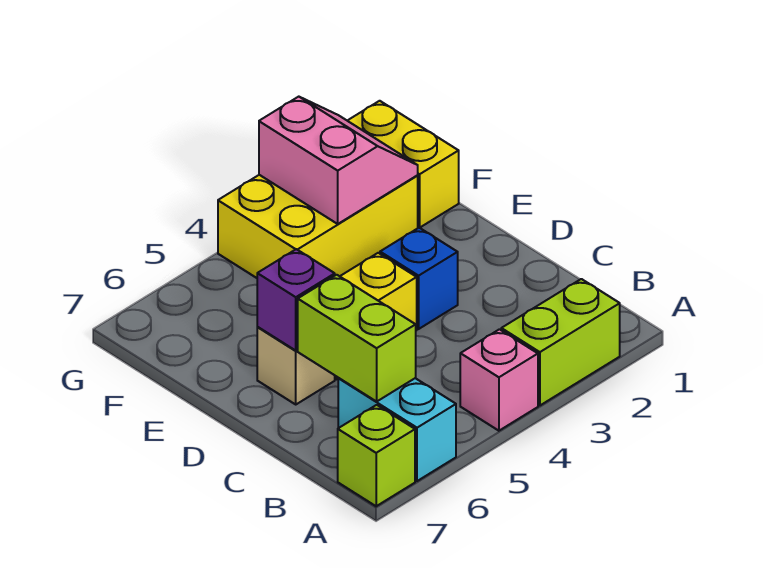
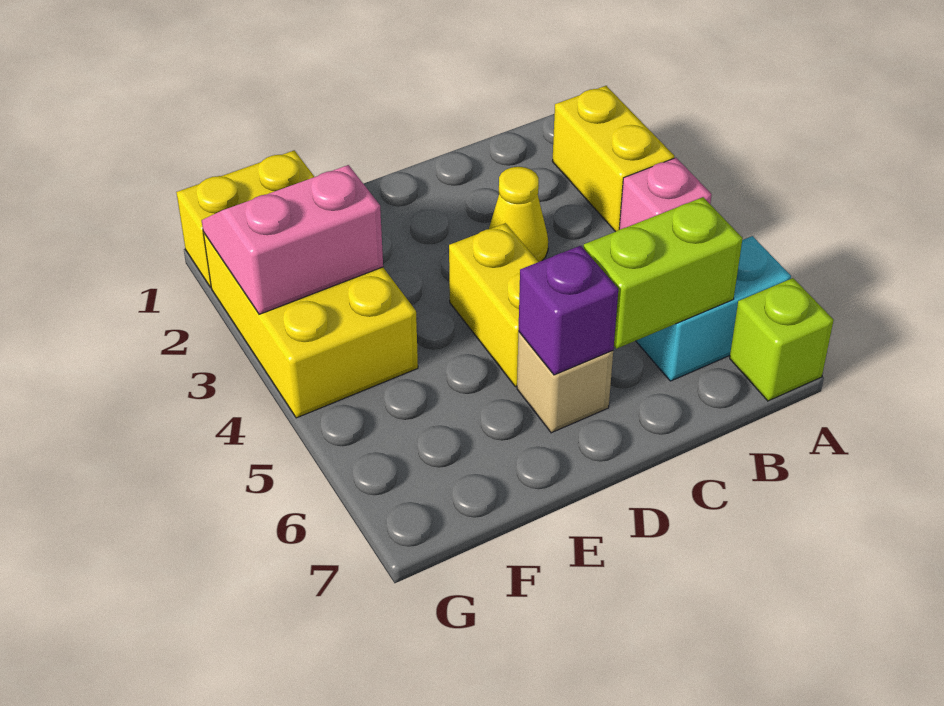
lime 1x2 brick [501,279,620,405] -> yellow 1x2 brick [552,86,674,232]
none -> yellow 1x1 cone [489,167,548,262]
blue 1x1 brick [380,228,458,329] -> none

